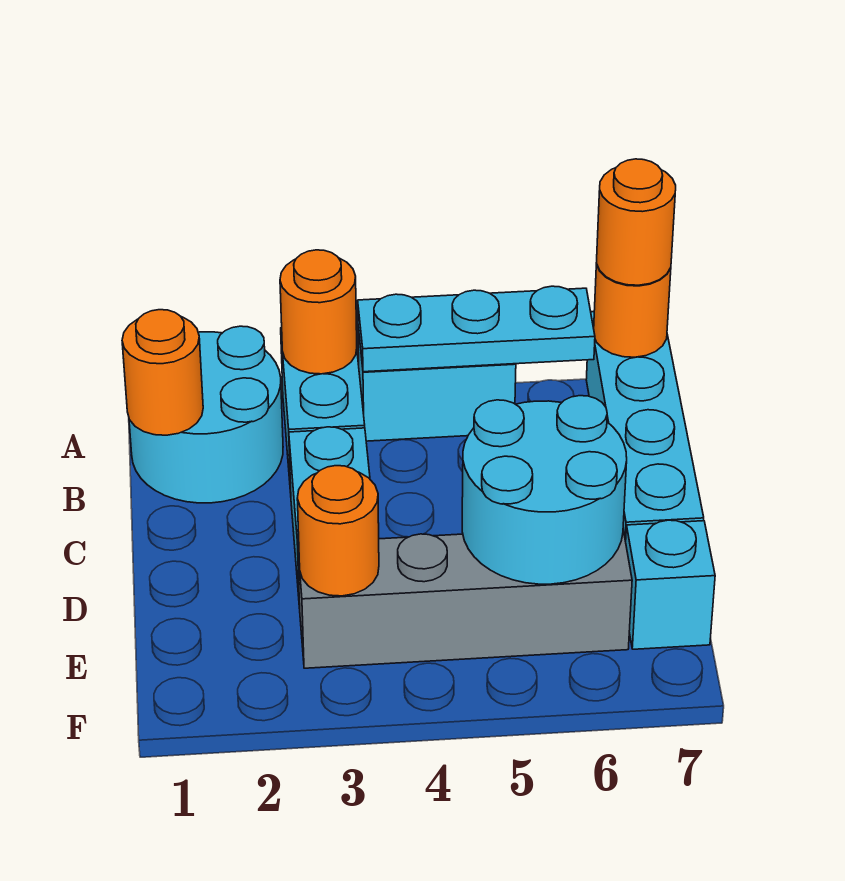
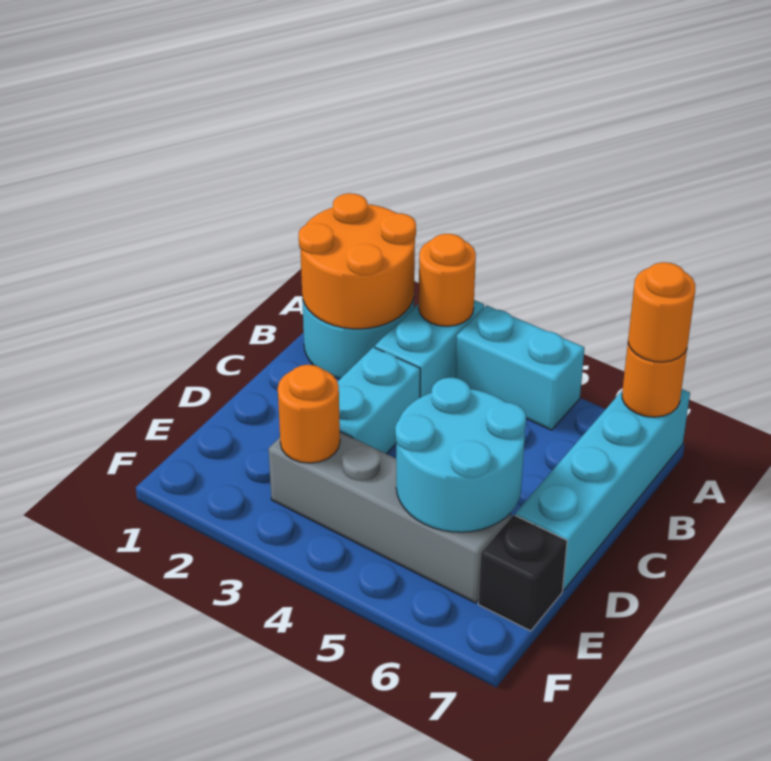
cyan 1x3 plate [358,286,595,372] -> none
orange 1x1 round brick [122,310,203,435] -> orange 2x2 round brick [299,193,416,329]
cyan 1x1 brick [626,520,715,649] -> black 1x1 brick [478,515,567,631]

